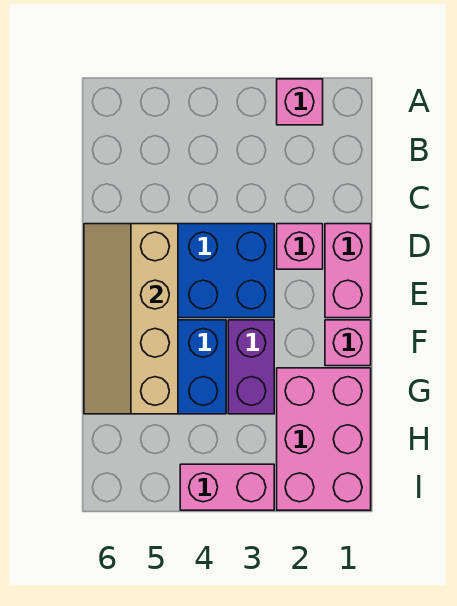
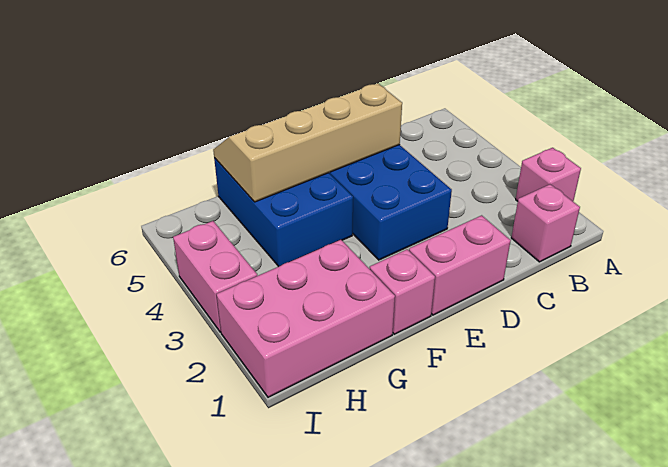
pink 1x1 brick [277,224,323,269] -> pink 1x1 brick moved to [511,184,580,262]
purple 1x2 brick [228,320,274,414] -> none

